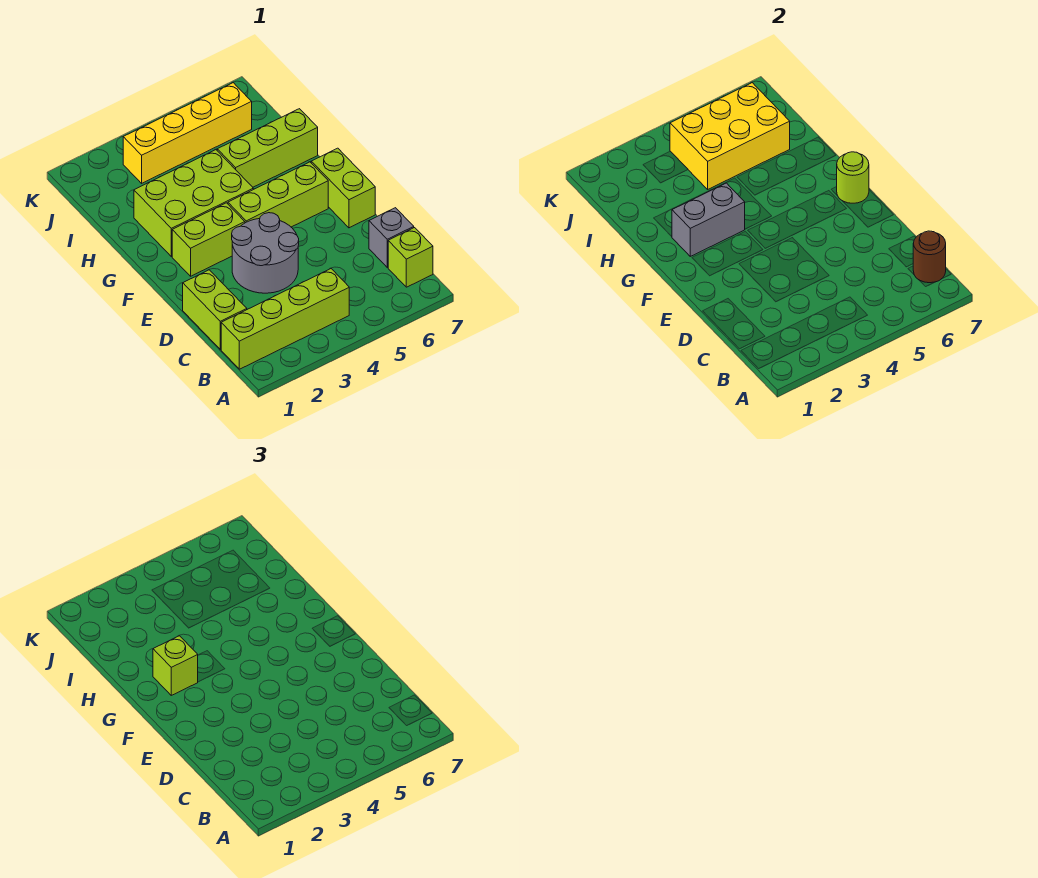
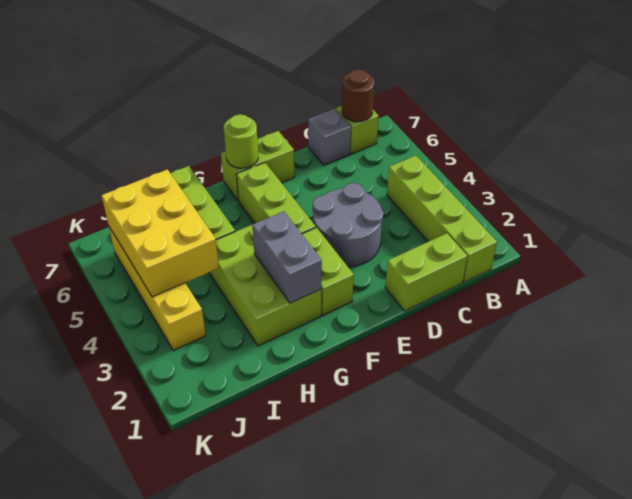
lime 1x1 brick [153,636,198,695] -> none

